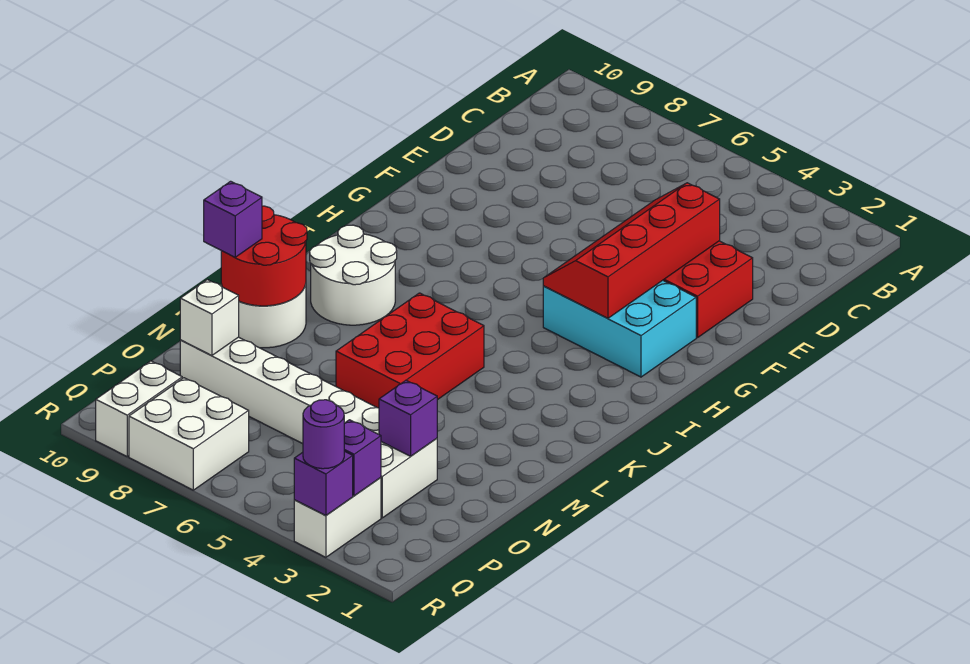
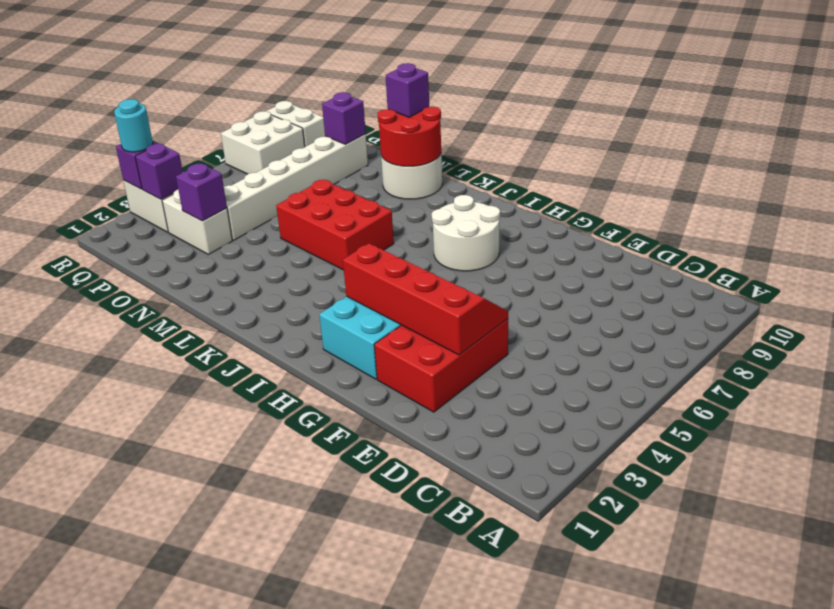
white 2x2 round brick [310,225,397,325] -> white 2x2 round brick moved to [432,195,500,271]
white 1x1 brick [180,280,239,356] -> purple 1x1 brick [322,92,366,144]
purple 1x1 round brick [303,400,344,469] -> cyan 1x1 round brick [114,99,153,152]

